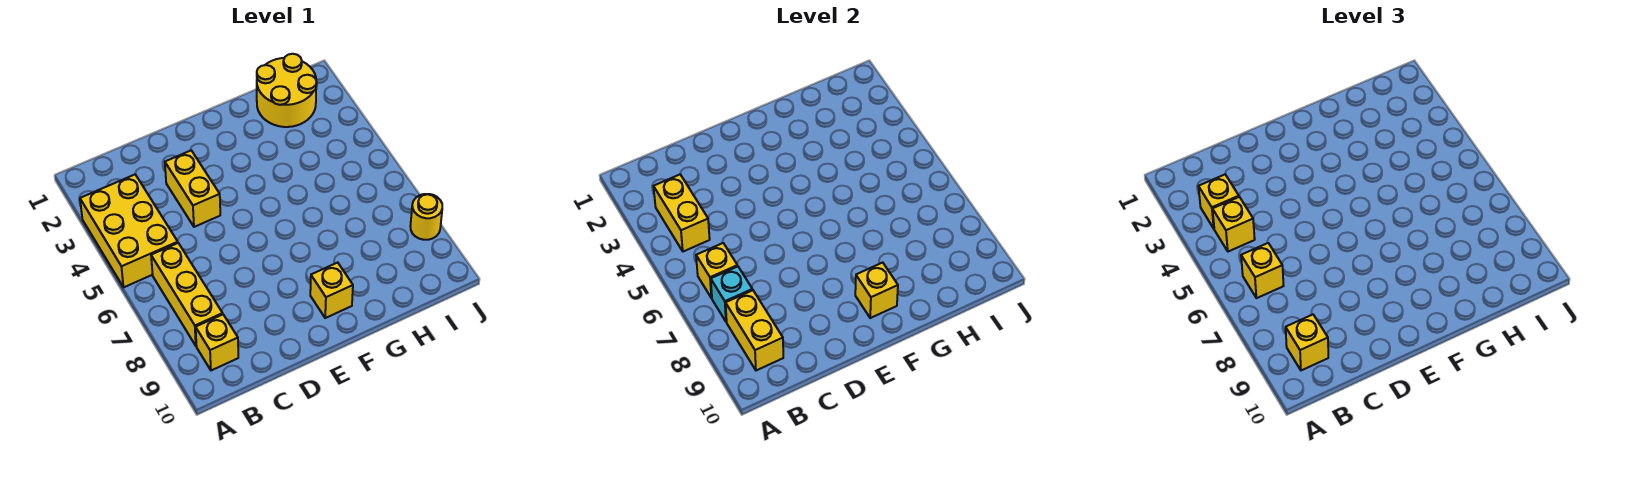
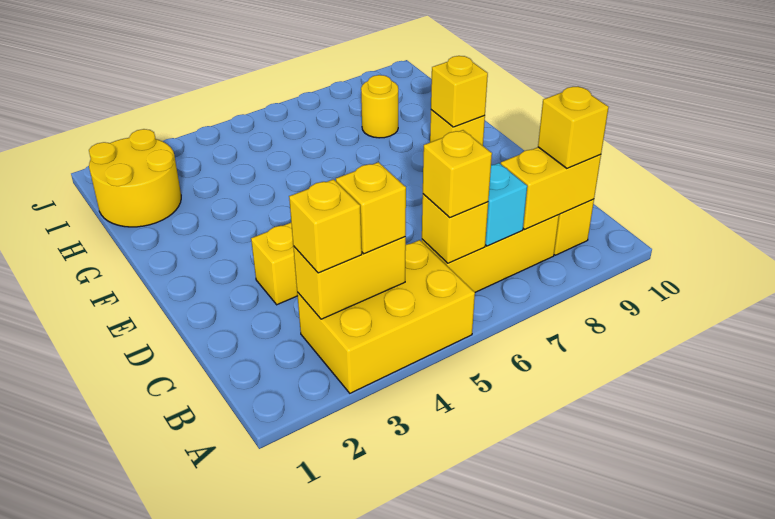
yellow 1x1 round brick [410,194,442,240] -> yellow 1x1 round brick moved to [361,75,398,138]

